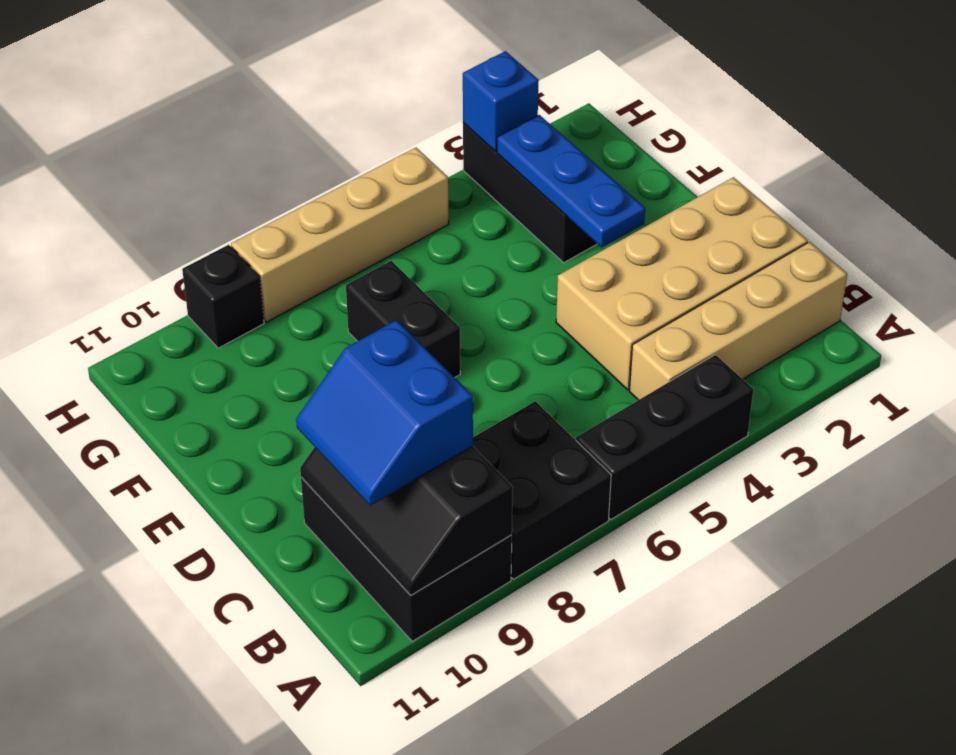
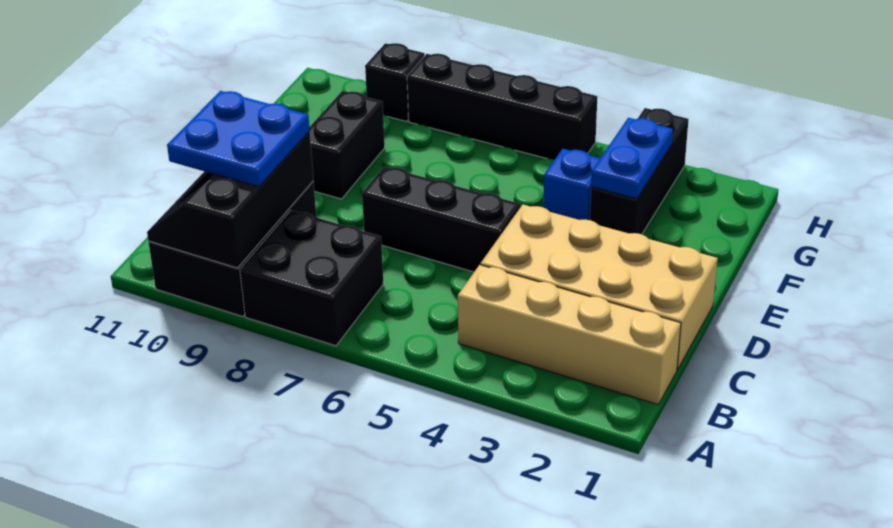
black 1x3 brick [576,355,753,520] -> black 1x3 brick moved to [362,166,520,272]
blue 2x2 slope [296,320,473,506] -> blue 2x2 plate [167,91,310,187]
blue 1x3 plate [497,115,645,247] -> blue 1x2 plate [591,118,673,199]
black 1x2 brick [346,261,460,377] -> black 1x2 brick moved to [309,91,385,199]
blue 1x1 brick [463,51,539,151] -> blue 1x1 brick moved to [543,149,600,220]
tan 1x4 brick [231,148,449,322] -> black 1x4 brick [407,54,597,160]

